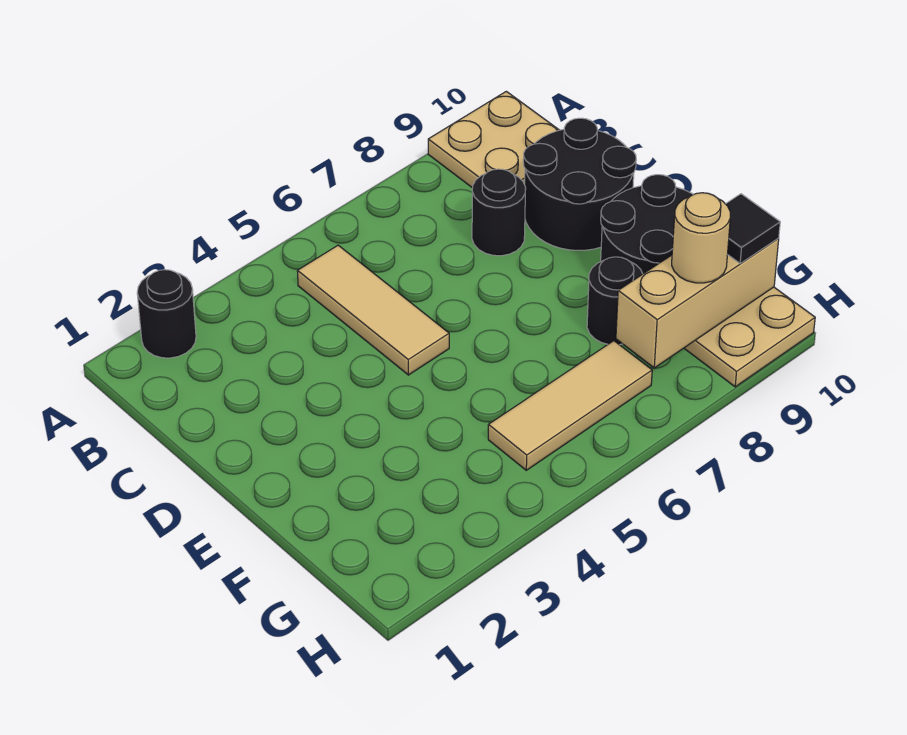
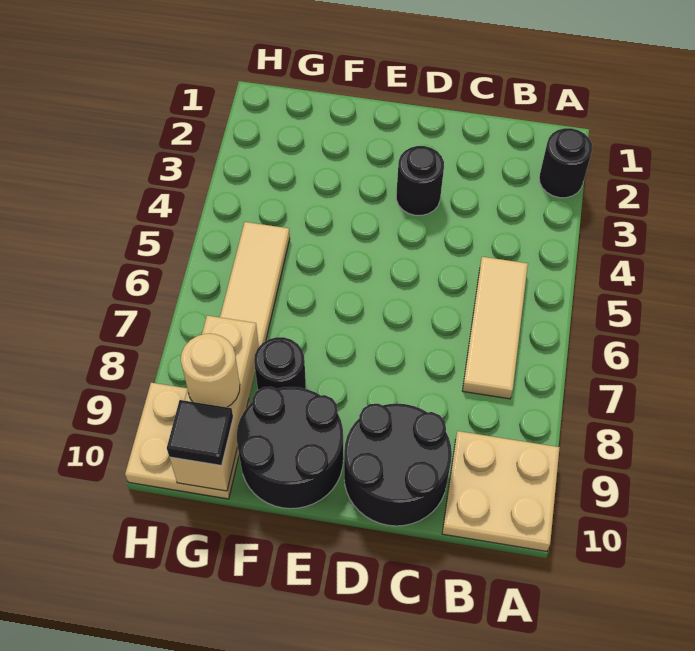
tan 1x3 tile [297,245,449,375] -> tan 1x3 tile turned to [462,257,528,399]
black 1x1 round brick [472,169,526,256] -> black 1x1 round brick moved to [396,146,444,215]

